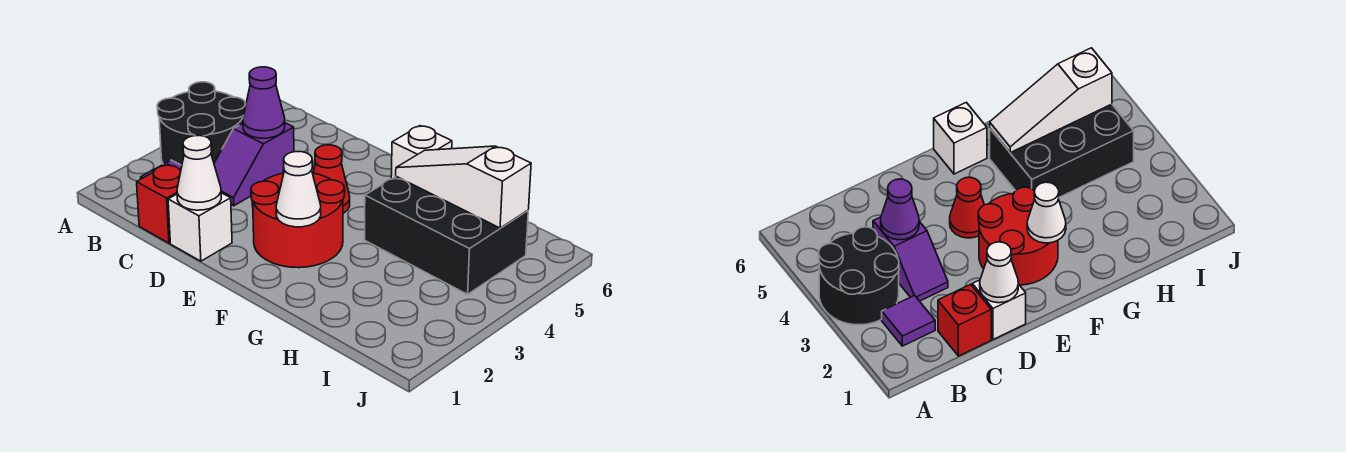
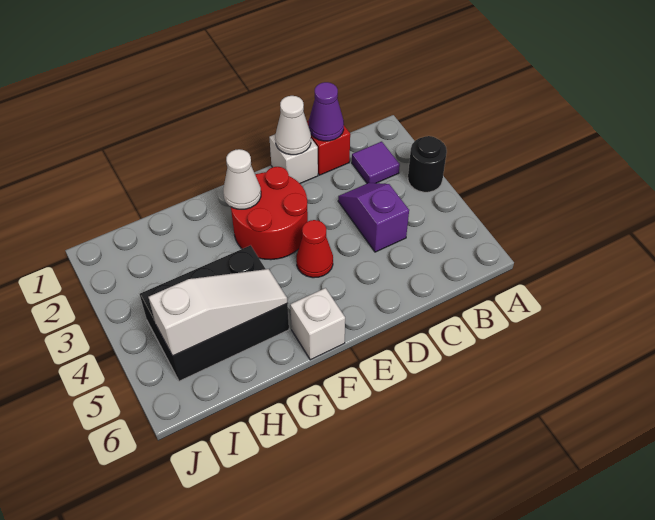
black 2x2 round brick [157,82,246,165] -> black 1x1 round brick [408,136,447,192]
purple 1x1 cone [243,67,285,138] -> purple 1x1 cone moved to [309,82,344,141]

